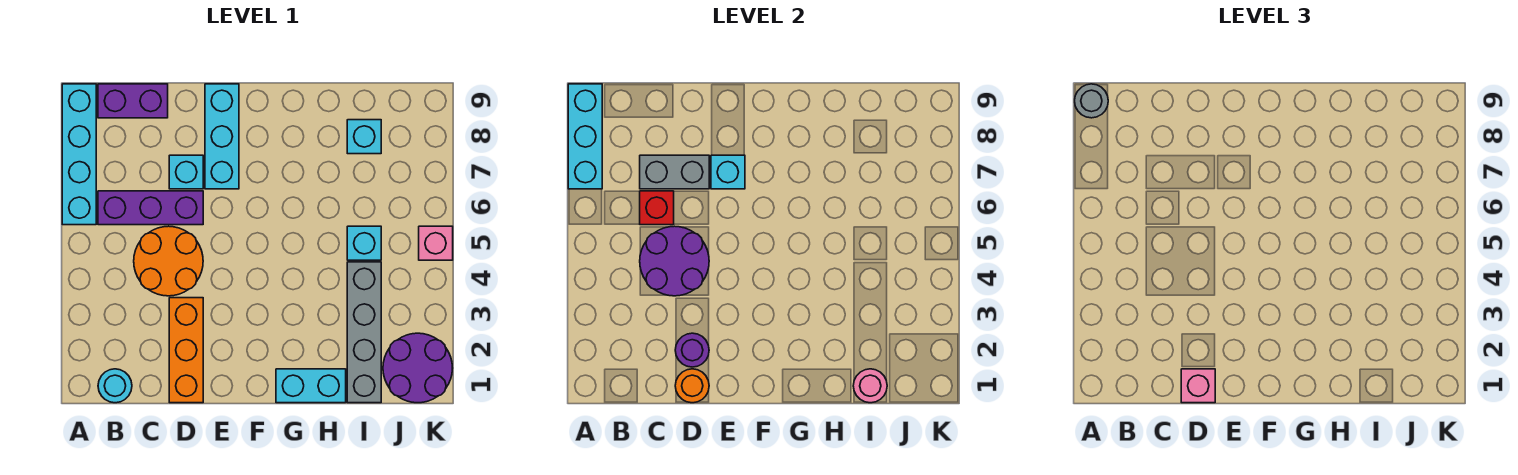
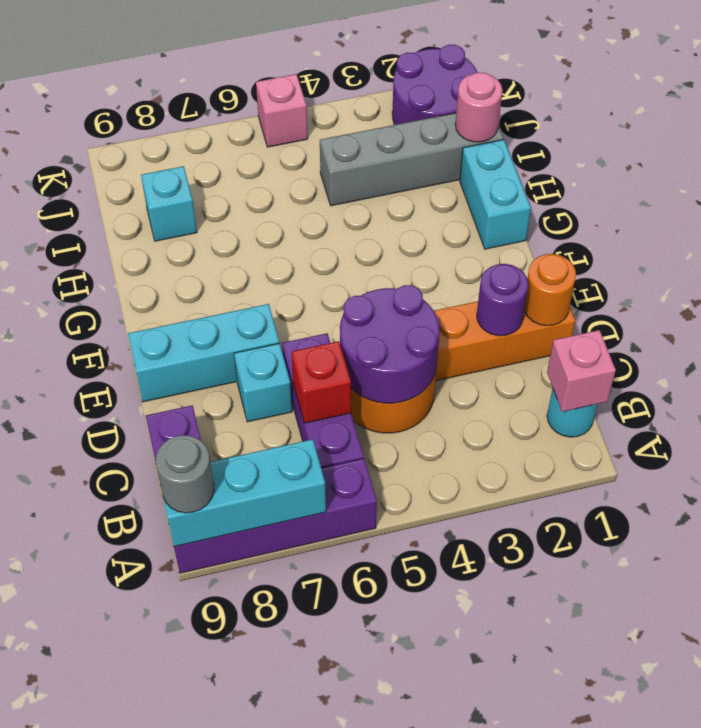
cyan 1x4 brick [62,84,96,225] -> purple 1x4 brick [174,459,377,573]
grey 1x2 brick [640,155,709,189] -> none
pink 1x1 brick [1181,369,1215,403] -> pink 1x1 brick moved to [547,330,616,412]
cyan 1x1 brick [711,155,745,189] -> none
cyan 1x1 brick [347,226,381,260] -> none

